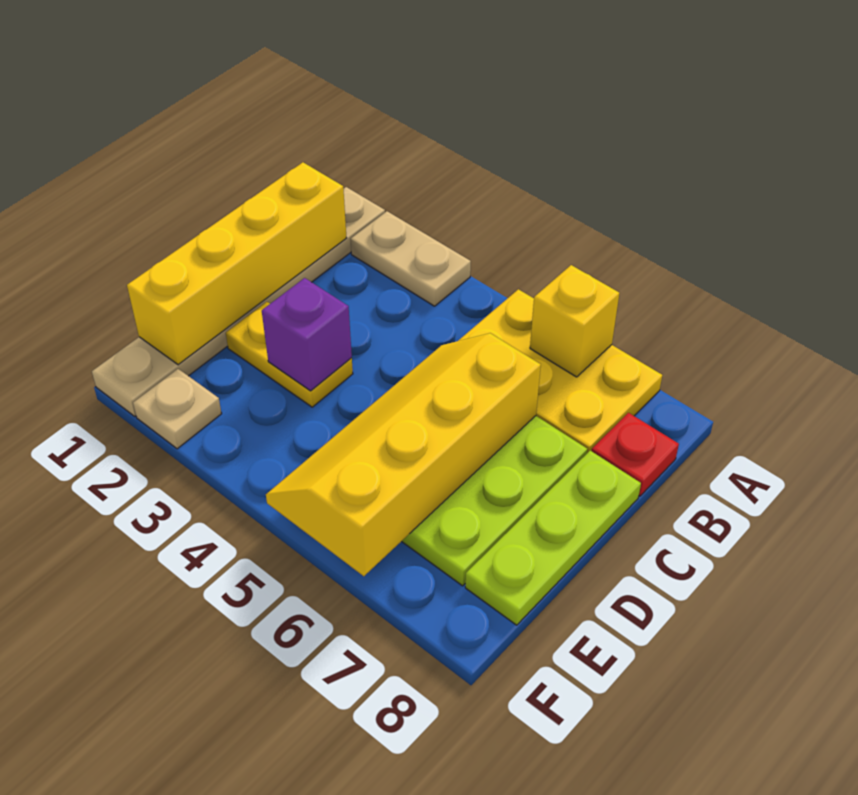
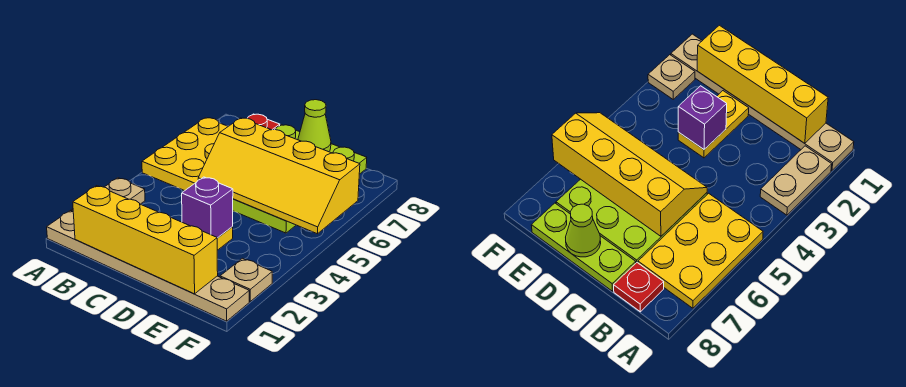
yellow 1x1 brick [530,265,619,377] -> none
none -> lime 1x1 cone [298,100,331,152]

